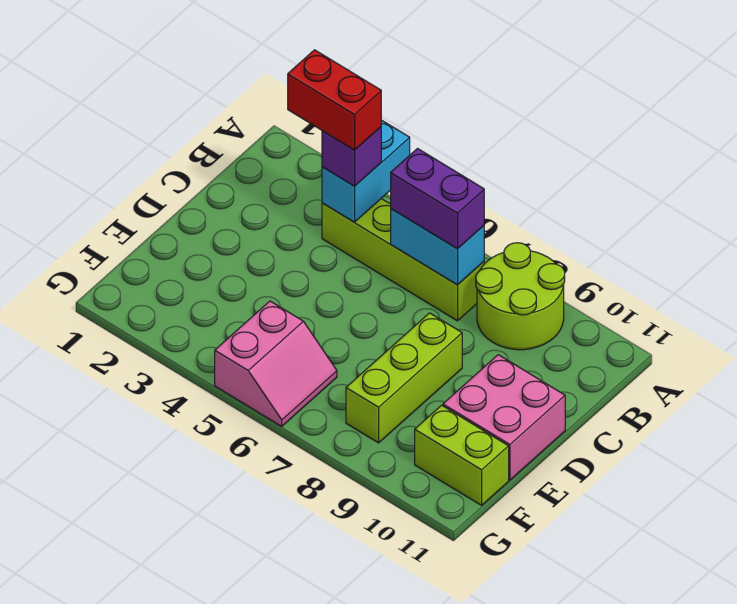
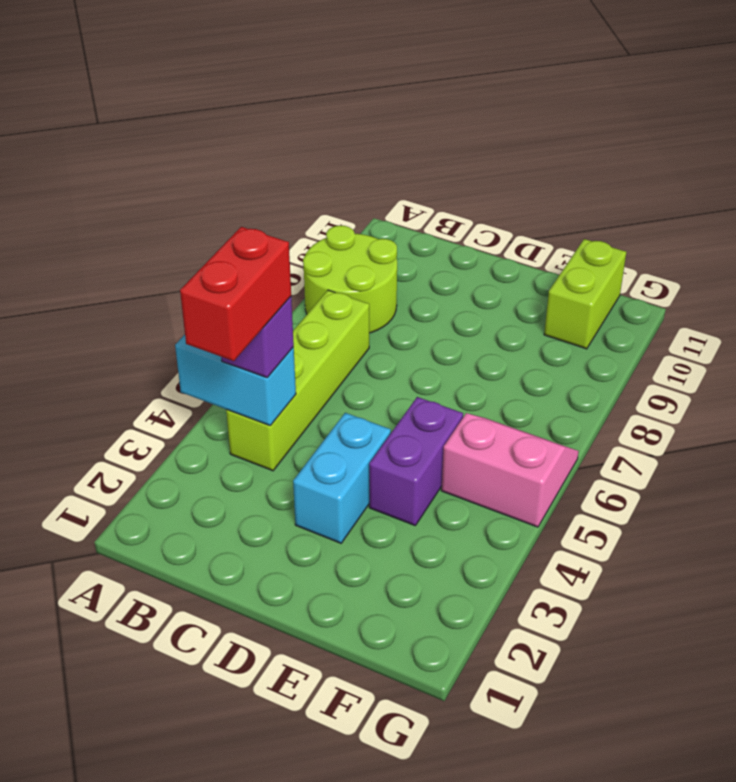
cyan 1x2 brick [391,209,484,285] -> cyan 1x2 brick moved to [293,413,391,543]
purple 1x2 brick [391,149,484,249] -> purple 1x2 brick moved to [369,397,463,525]
lime 1x3 brick [346,313,462,443] -> none
pink 2x2 brick [443,355,565,480] -> none

